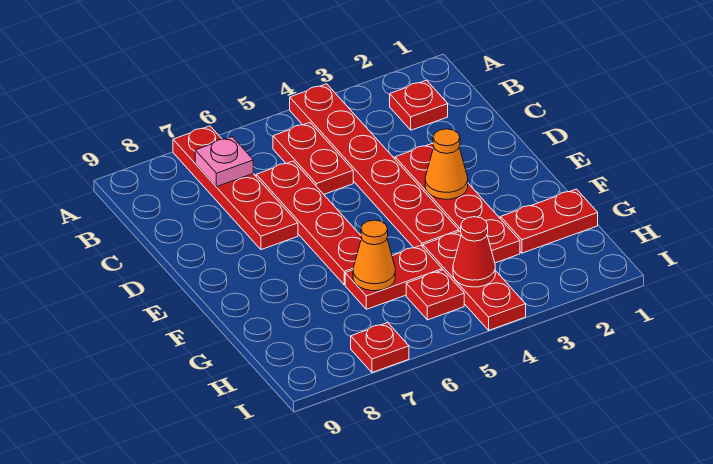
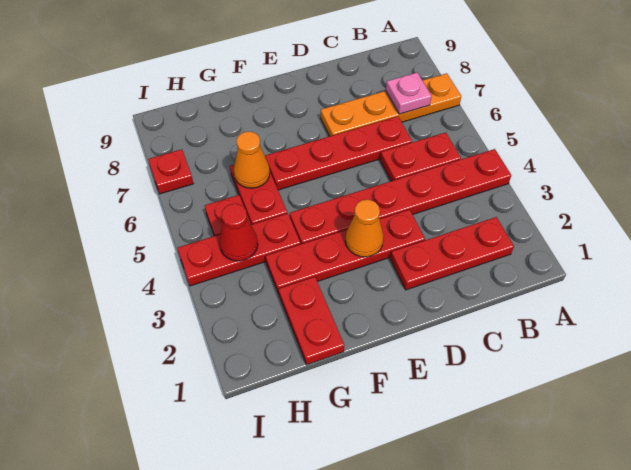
red 1x4 plate [173,126,298,250] -> orange 1x4 plate [321,73,461,136]
red 1x1 plate [390,80,448,130] -> red 1x3 plate [390,217,514,290]

